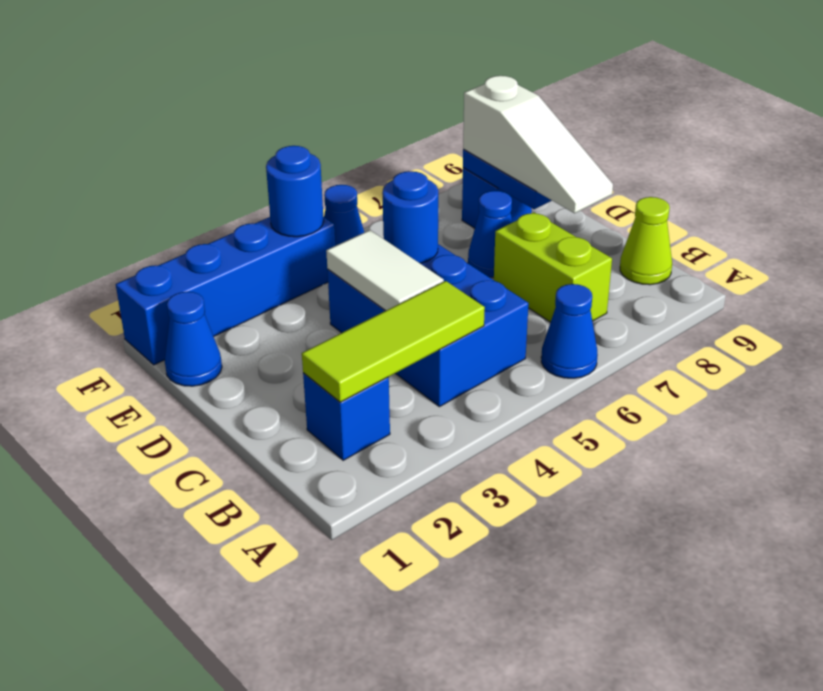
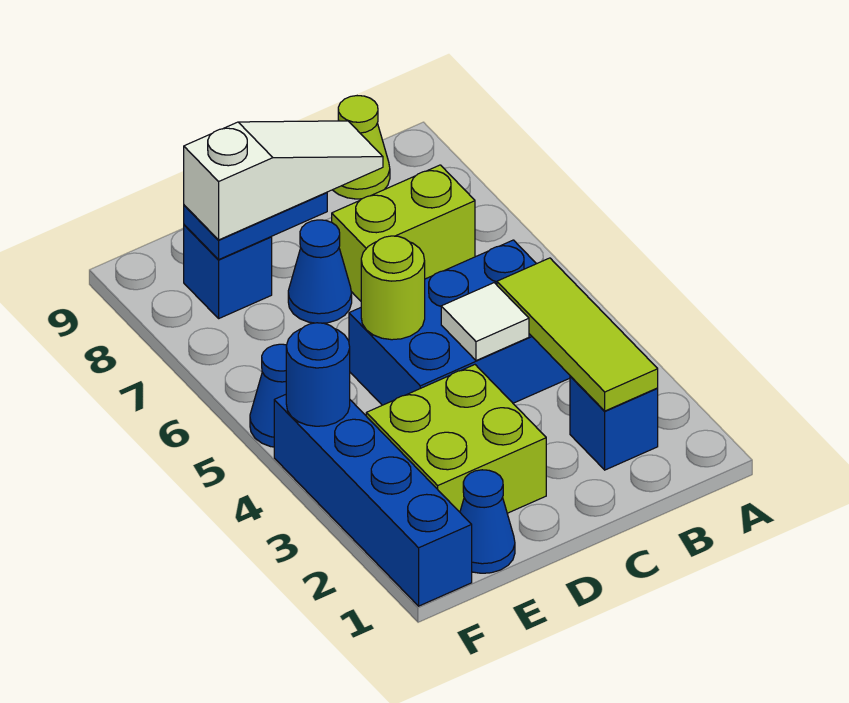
blue 1x1 cone [541,284,598,378] -> none
white 1x2 tile [326,230,444,311] -> white 1x1 tile [441,283,529,361]
none -> lime 2x2 brick [366,365,546,513]
blue 1x1 round brick [382,171,438,264] -> lime 1x1 round brick [361,236,425,340]

